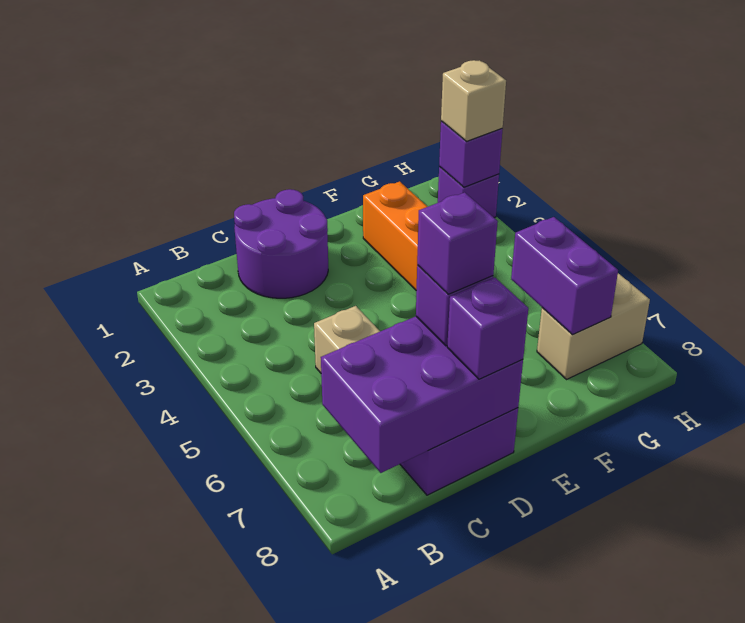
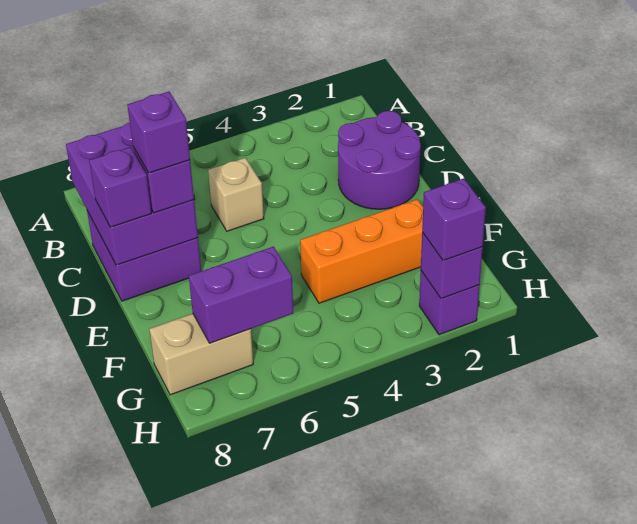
tan 1x2 brick [537,274,650,379] -> tan 1x2 brick turned to [149,314,253,395]
tan 1x1 brick [441,60,506,141] -> purple 1x1 brick [422,178,486,261]

